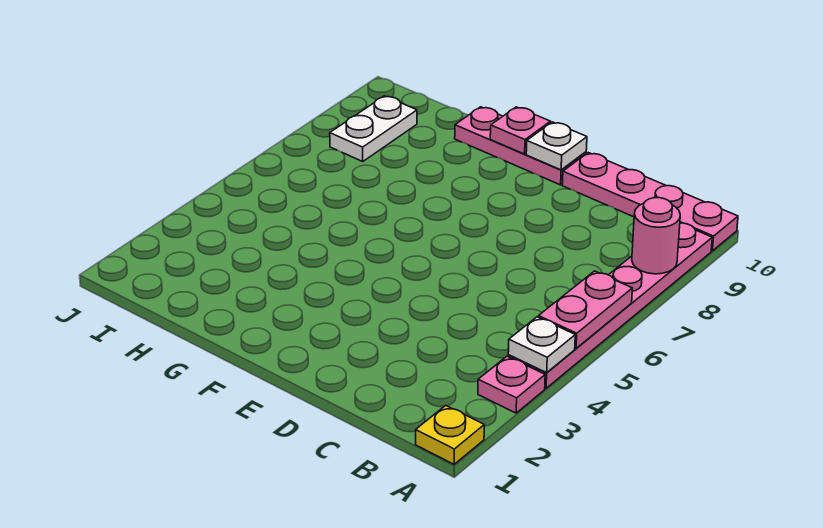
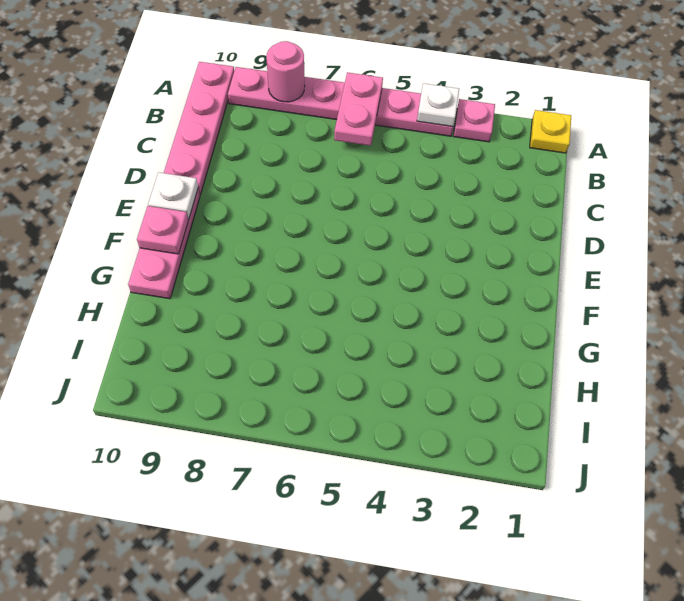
pink 1x2 plate [538,271,632,348] -> pink 1x2 plate turned to [334,72,383,146]
white 1x2 plate [330,96,417,161] -> none

